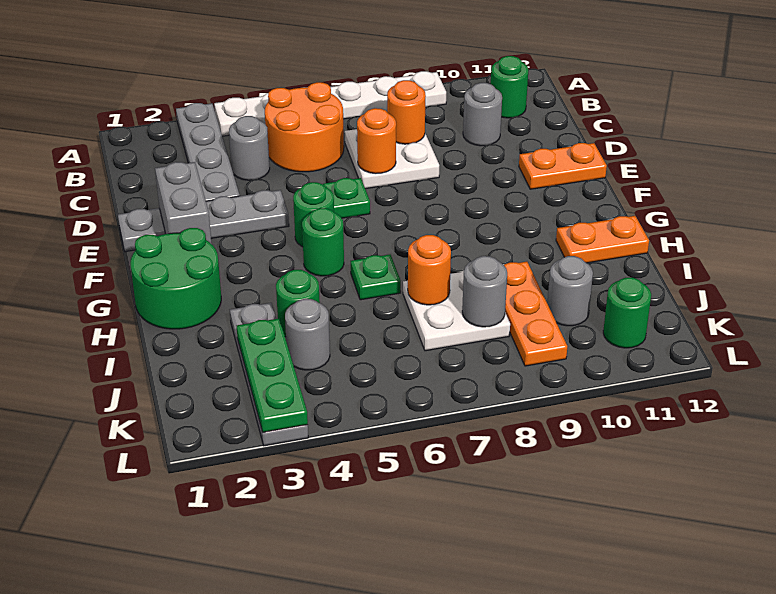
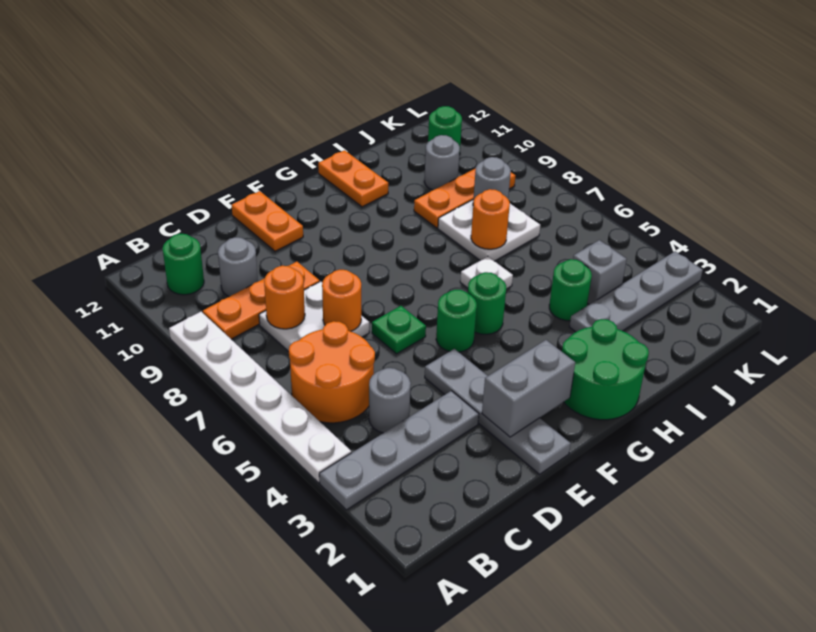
none -> orange 1x3 plate [203,262,320,339]
green 1x1 plate [351,255,401,300] -> white 1x1 plate [460,256,513,289]
green 1x3 plate [237,319,308,432] -> none
grey 1x1 round brick [285,299,330,370] -> grey 1x1 brick [573,240,627,305]

